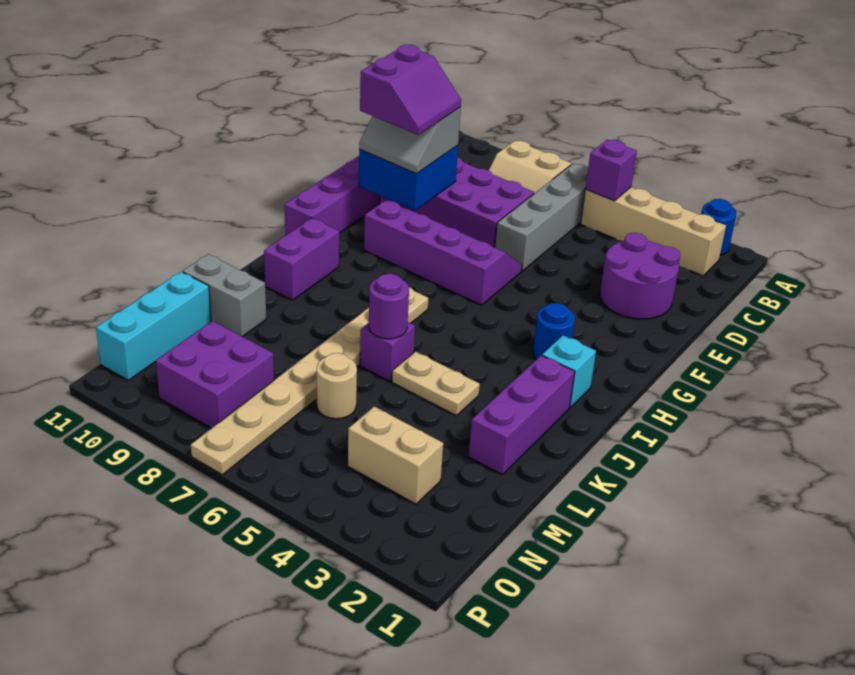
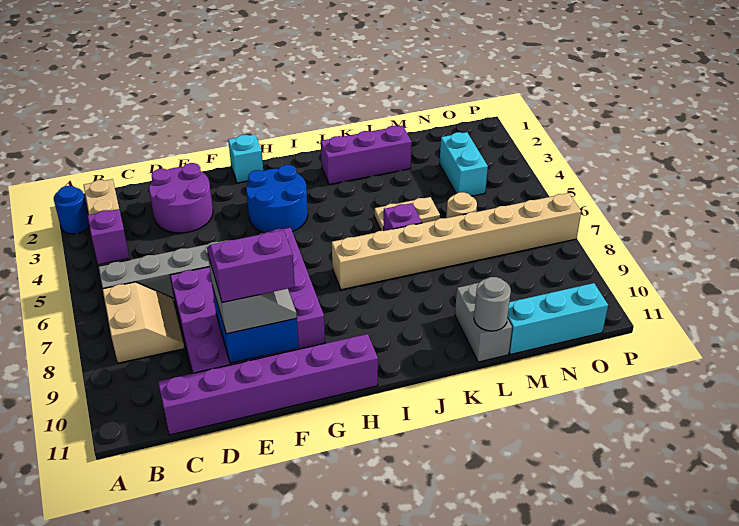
blue 1x1 round brick [533,303,575,359] -> blue 2x2 round brick [246,165,308,233]
cyan 1x1 brick [542,335,596,407] -> cyan 1x1 brick moved to [228,134,263,183]
tan 1x8 plate [191,287,428,475] -> tan 1x8 brick [332,193,581,290]
purple 1x2 brick [264,218,339,300] -> none
tan 1x2 plate [392,351,480,415] -> tan 1x2 plate turned to [374,197,440,231]
purple 1x1 round brick [369,274,409,339] -> none
none -> grey 1x1 round brick [474,277,511,331]
tan 1x2 brick [348,406,443,504] -> cyan 1x2 brick [440,132,488,196]
purple 2x2 brick [156,321,274,428] -> none

